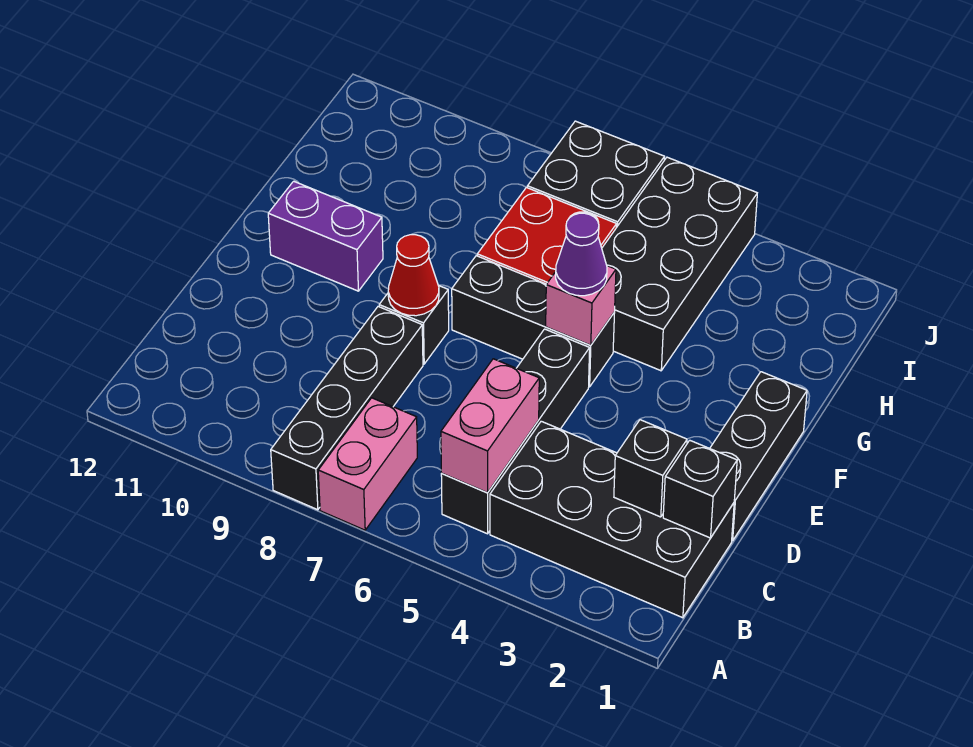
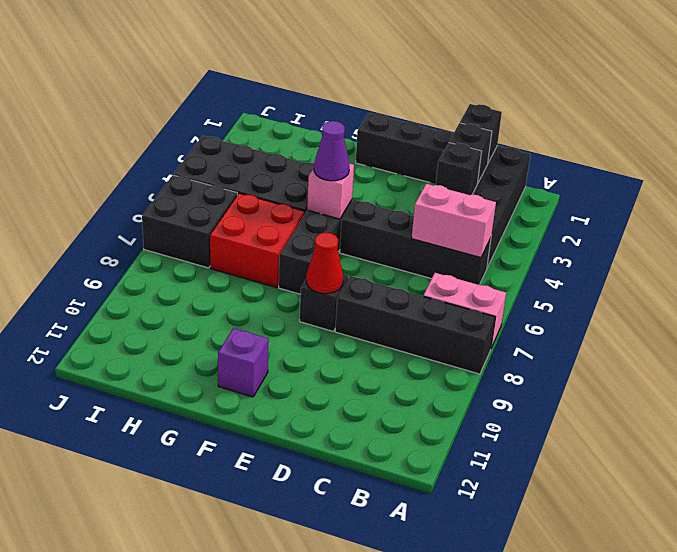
none -> black 1x1 brick [436,143,482,195]
purple 1x2 brick [268,181,383,291] -> purple 1x1 brick [218,328,269,397]

